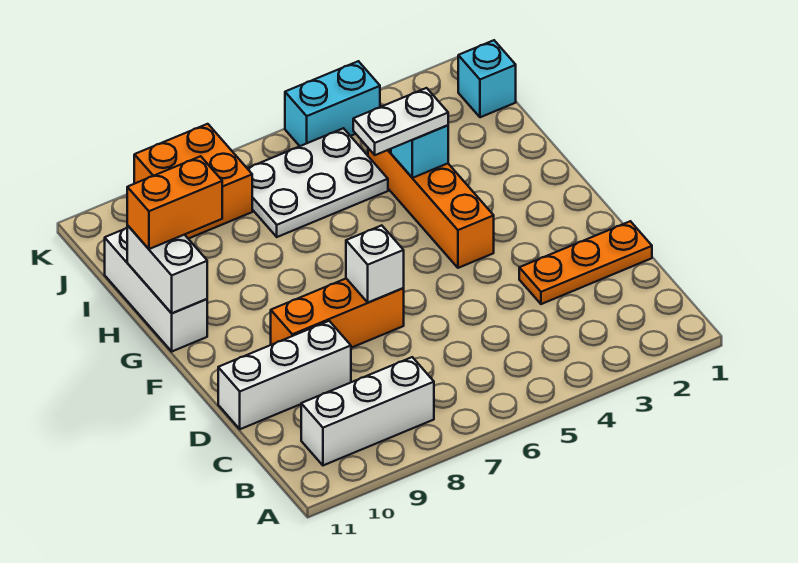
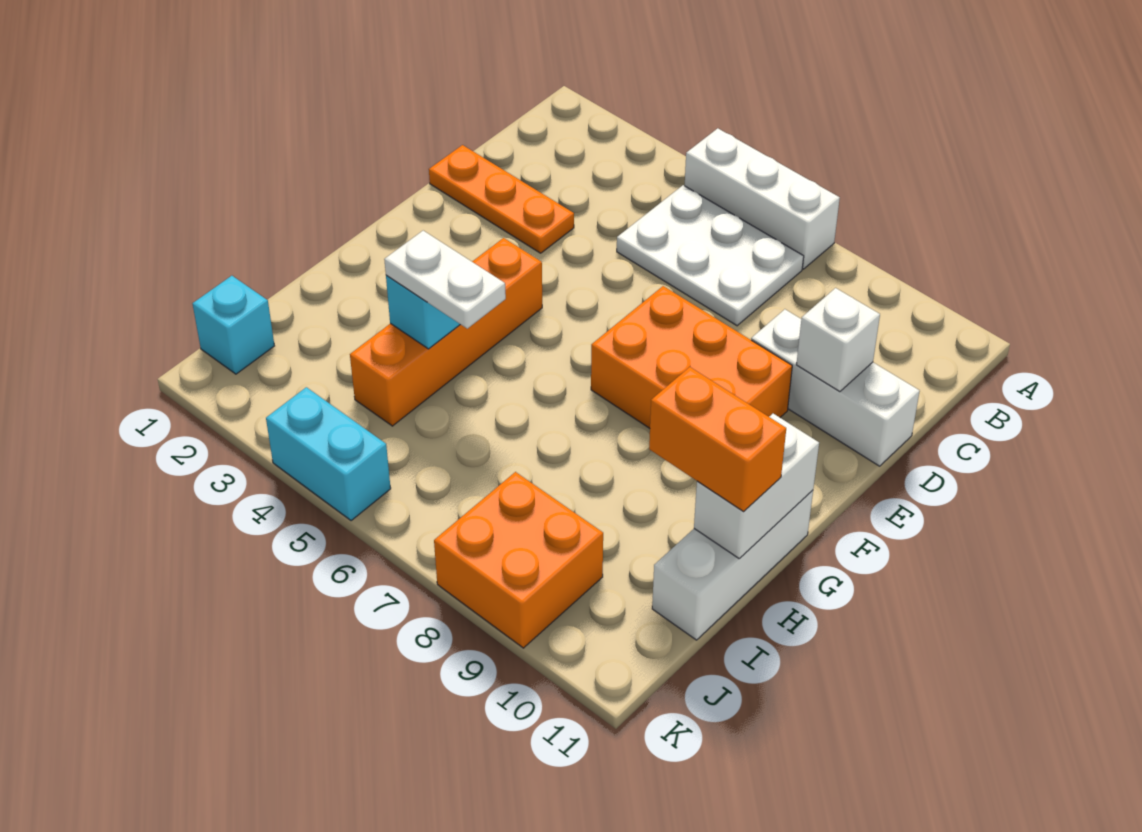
white 1x3 brick [301,357,434,465] -> white 1x3 brick moved to [685,128,840,269]
orange 1x3 brick [271,279,404,348] -> orange 2x3 brick [591,286,792,428]
white 1x1 brick [346,225,404,303] -> white 1x1 brick moved to [796,288,880,392]
white 2x3 plate [247,128,388,237] -> white 2x3 plate moved to [617,185,804,326]

